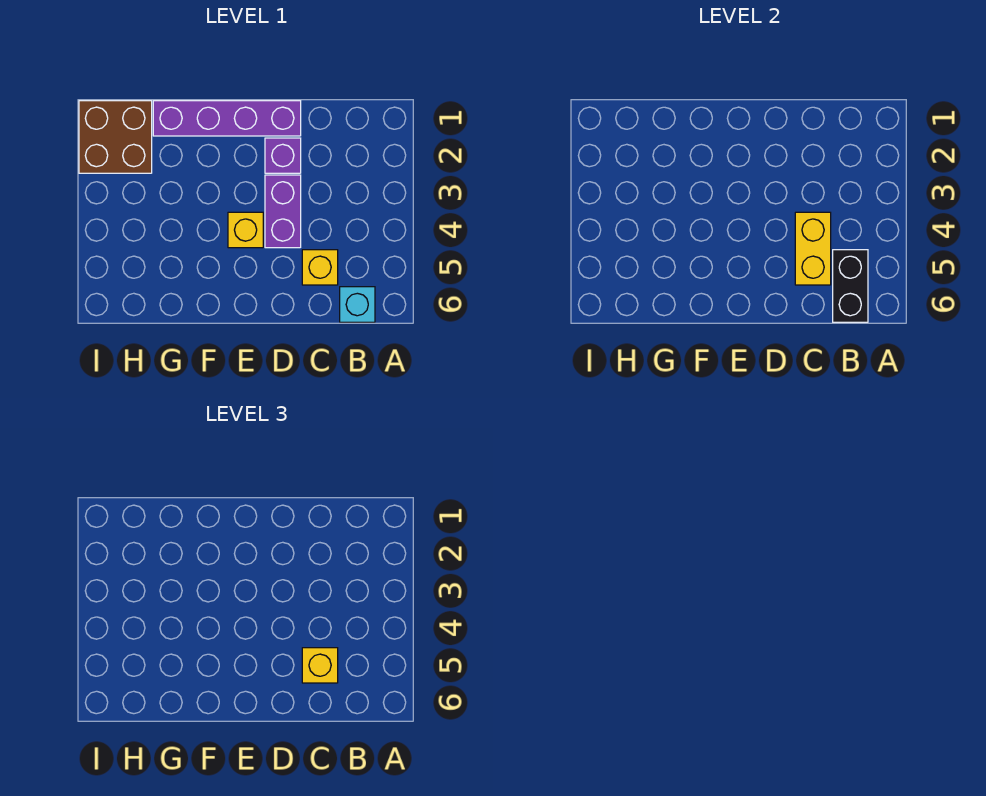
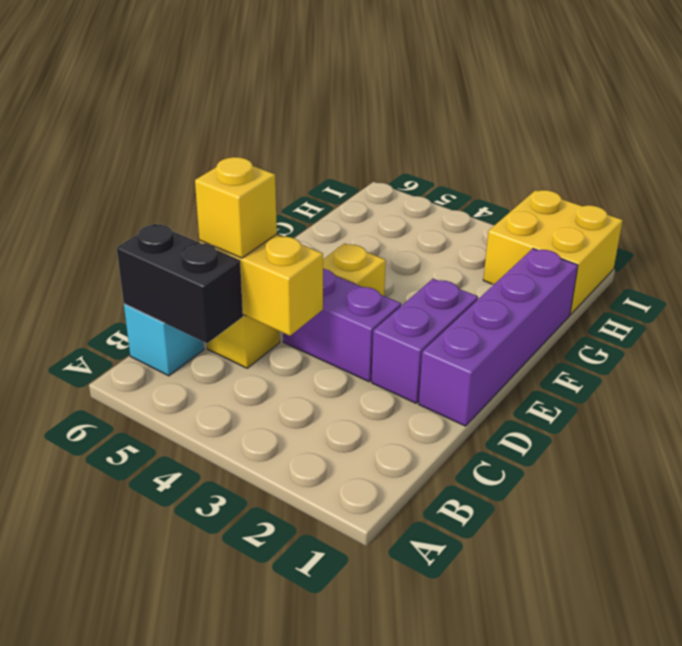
purple 1x1 brick [265,138,301,173] -> purple 1x2 brick [372,279,478,403]
brown 2x2 brick [79,101,152,173] -> yellow 2x2 brick [483,190,623,315]

